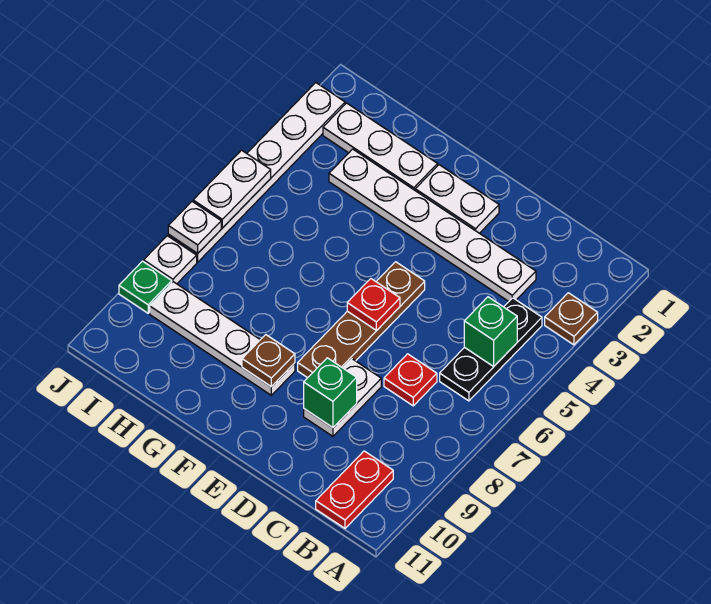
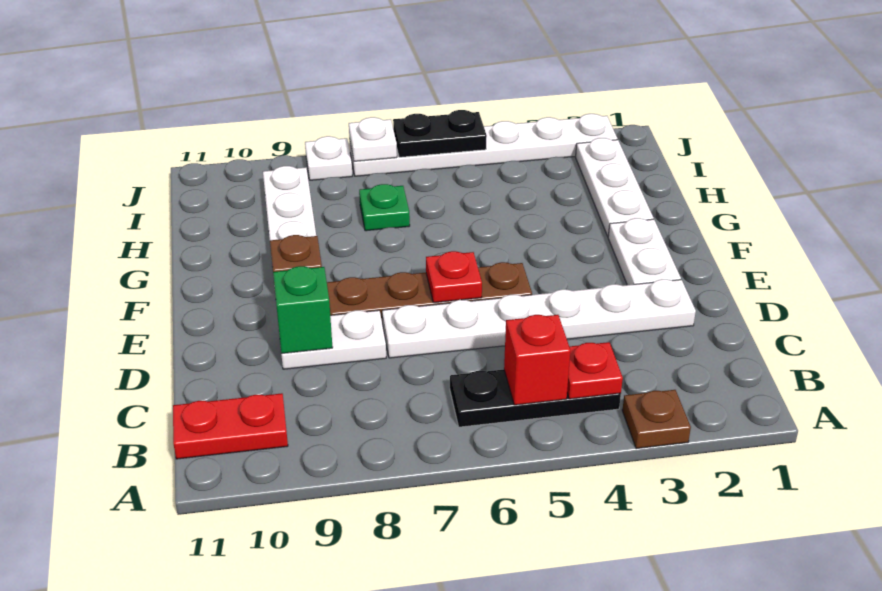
green 1x1 brick [464,297,517,366] -> red 1x1 brick [504,315,570,405]
white 1x6 plate [329,149,536,301] -> white 1x6 plate turned to [382,279,696,358]
red 1x1 plate [384,354,437,406] -> red 1x1 plate moved to [567,342,623,399]
white 1x2 plate [193,150,271,228] -> black 1x2 plate [393,110,487,157]
green 1x1 plate [119,261,172,313] -> green 1x1 plate moved to [359,184,410,231]

